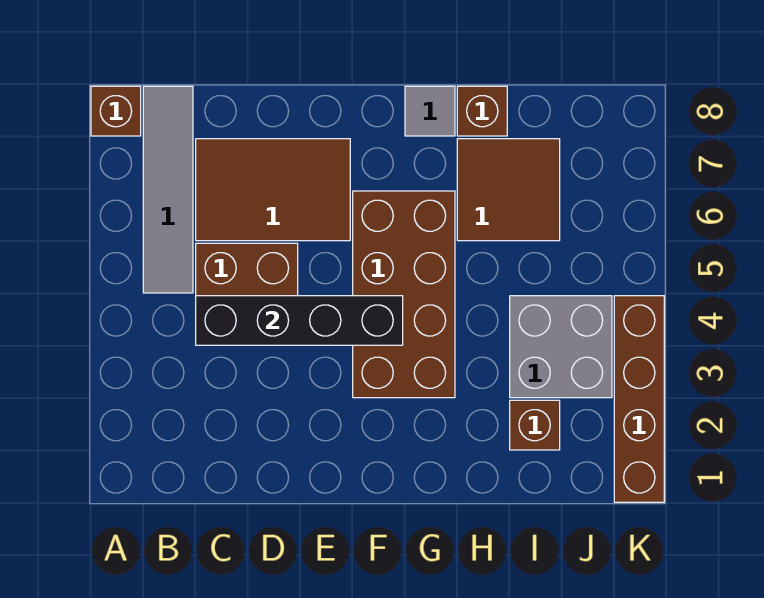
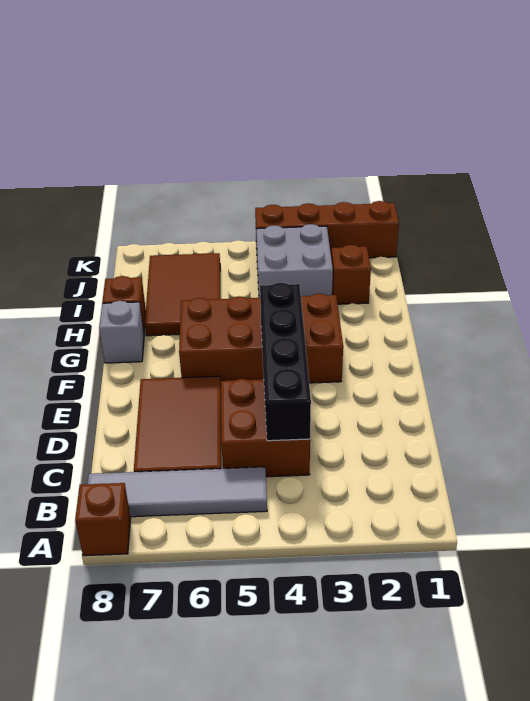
grey 1x1 tile [405,86,455,136] -> grey 1x1 brick [99,301,144,363]
brown 2x2 tile [457,139,560,241] -> brown 2x3 tile [145,253,220,336]

